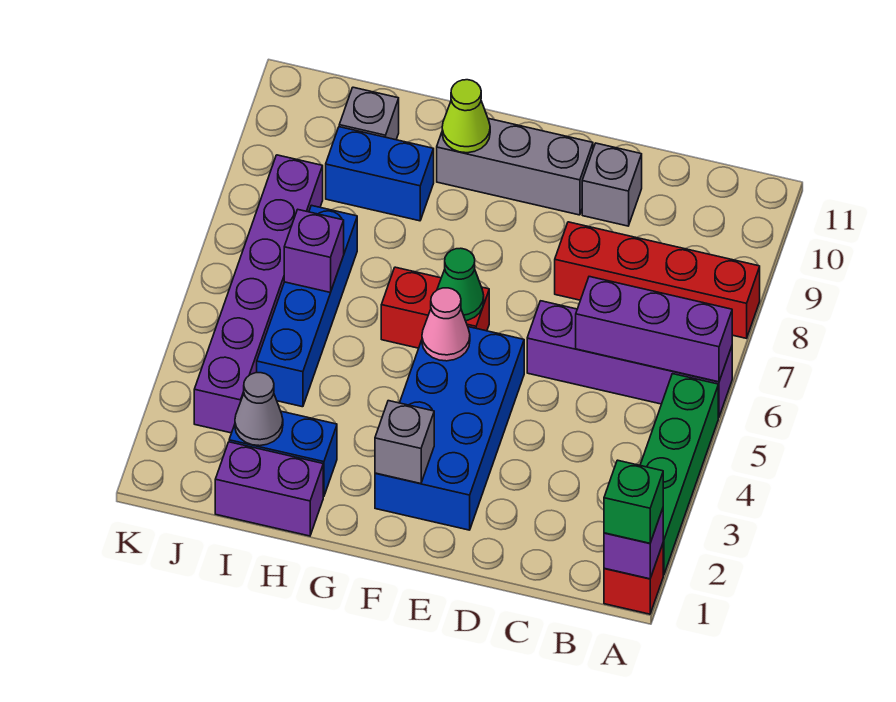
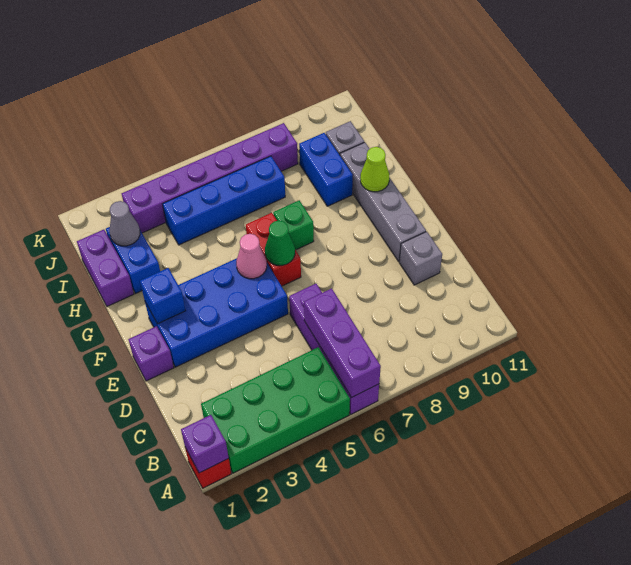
green 1x1 brick [604,460,663,543] -> green 1x1 brick moved to [273,200,314,250]
green 1x4 brick [640,374,718,575] -> green 2x4 brick [201,347,350,473]
red 1x4 brick [555,222,760,338] -> none
grey 1x3 brick [437,118,593,215] -> grey 1x4 brick [340,142,426,261]
grey 1x1 brick [375,401,434,484] -> blue 1x1 brick [140,268,186,324]
purple 1x1 brick [284,210,344,293] -> purple 1x1 brick moved to [128,326,174,381]

